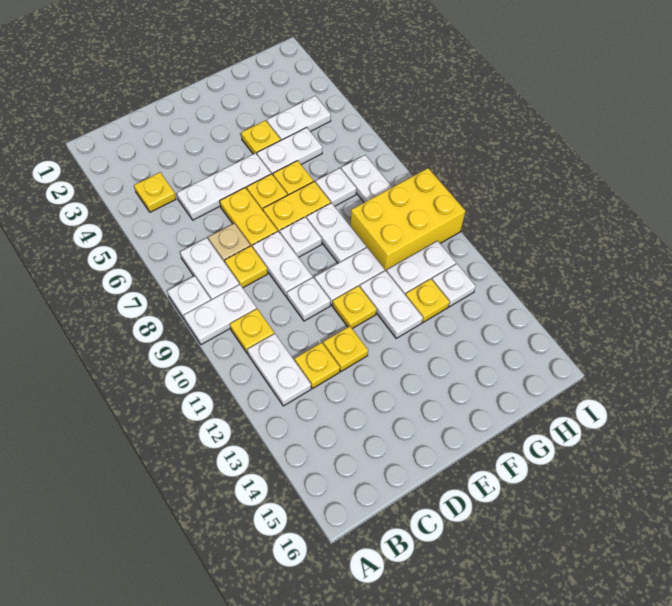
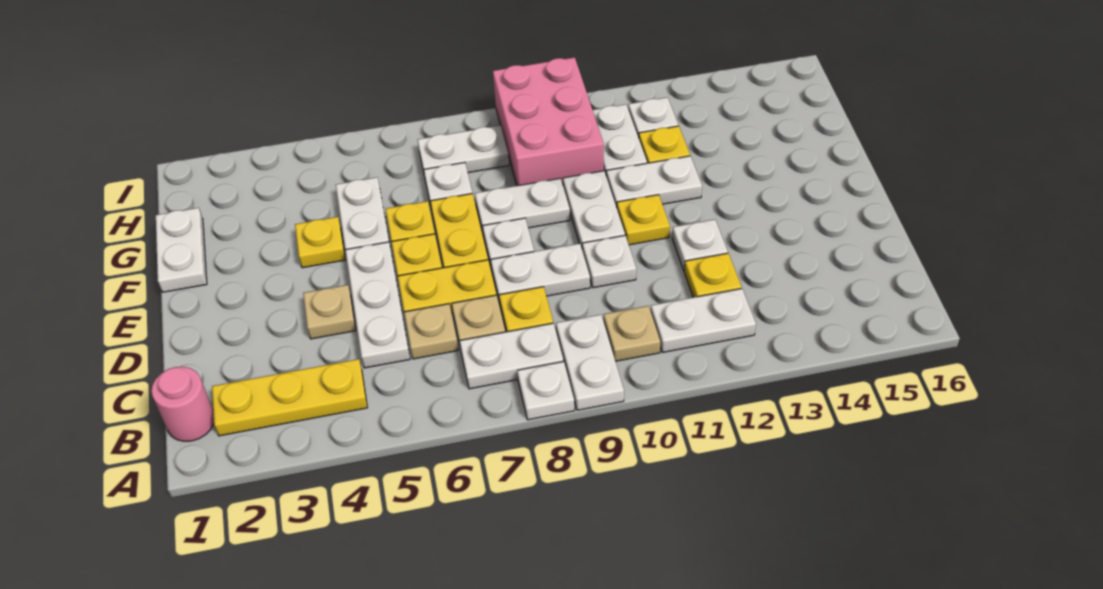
none -> pink 1x1 round brick [151,367,214,441]
yellow 1x1 plate [134,172,176,212] -> yellow 1x3 plate [212,359,367,436]
yellow 1x1 plate [230,309,274,353] -> tan 1x1 plate [604,306,660,361]
none -> tan 1x1 plate [404,304,458,359]
none -> tan 1x1 plate [303,285,356,339]
yellow 1x1 plate [323,326,368,371] -> white 1x1 plate [672,219,728,270]
white 1x2 plate [267,96,331,140] -> white 1x2 plate moved to [156,208,207,292]
yellow 2x3 brick [350,168,466,271] -> pink 2x3 brick [493,57,604,186]

